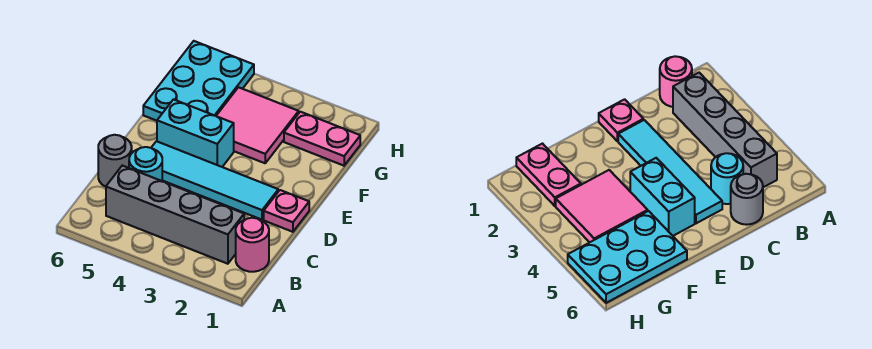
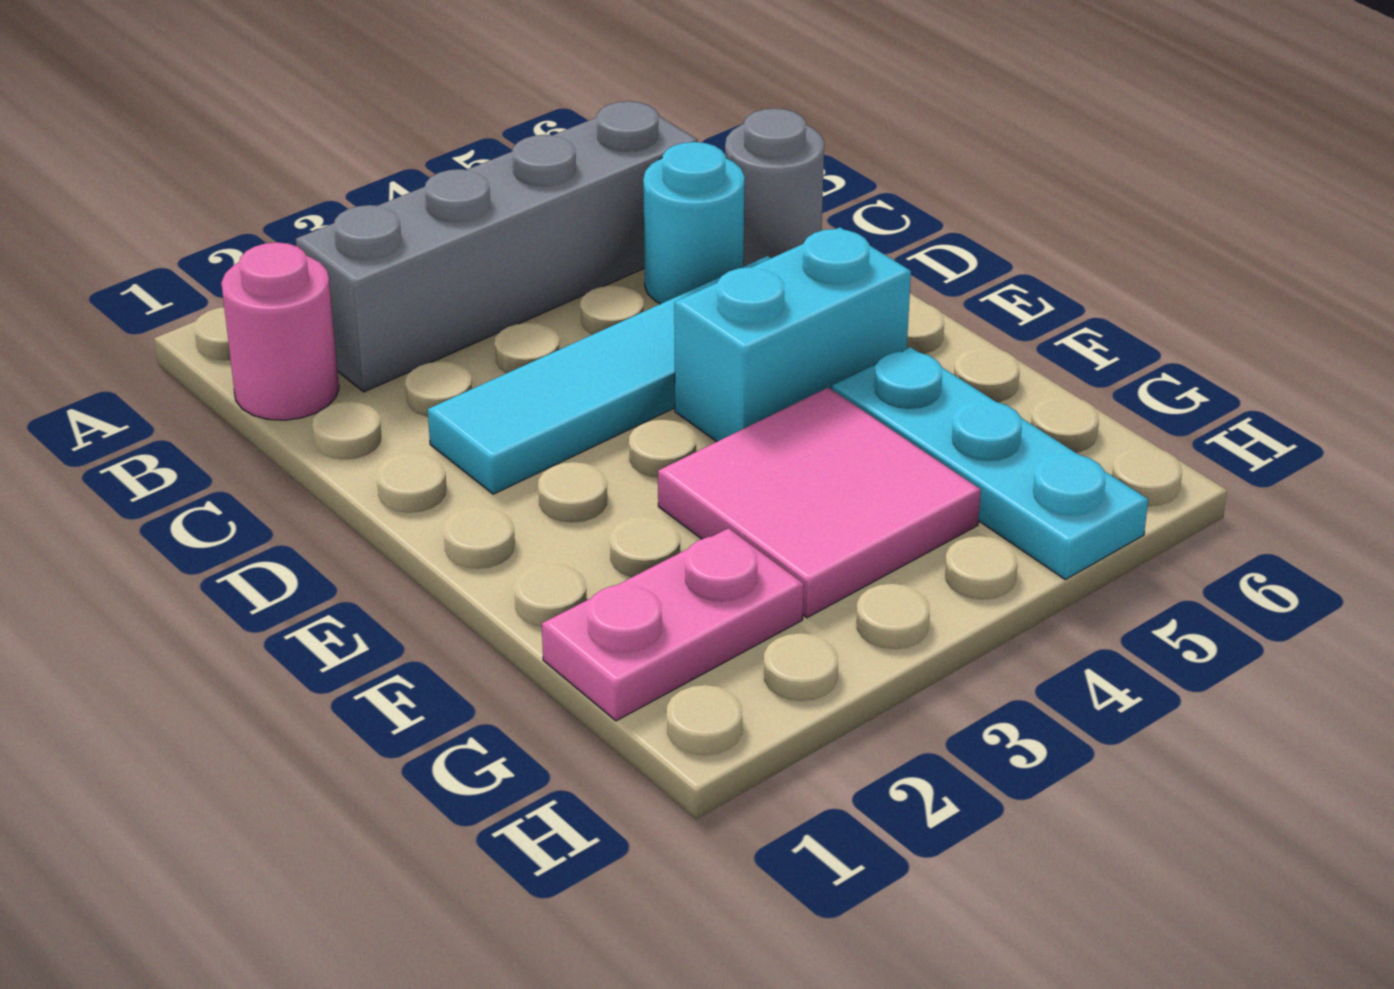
pink 1x1 plate [264,190,309,232] -> none
cyan 2x3 plate [143,41,254,121] -> cyan 1x3 plate [832,347,1148,579]

